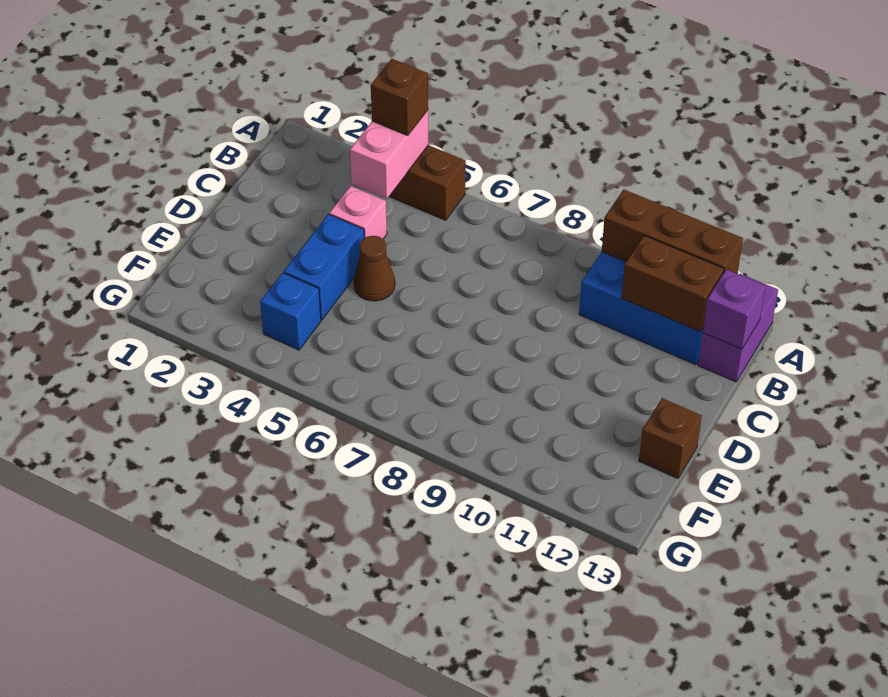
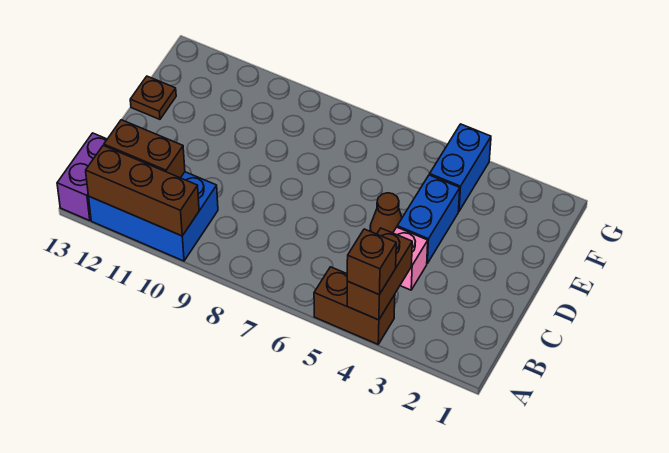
pink 1x2 brick [350,110,428,199] -> brown 1x2 brick [347,228,412,320]
purple 1x1 brick [703,269,766,349] -> none
brown 1x1 brick [639,398,702,478] -> brown 1x1 plate [130,76,176,119]
blue 1x1 brick [260,273,321,350] -> blue 1x2 brick [430,124,491,211]

